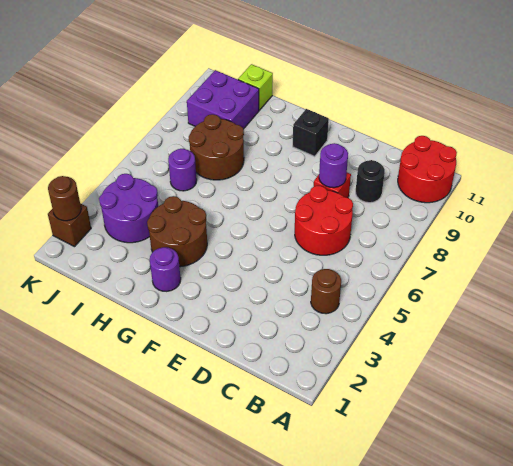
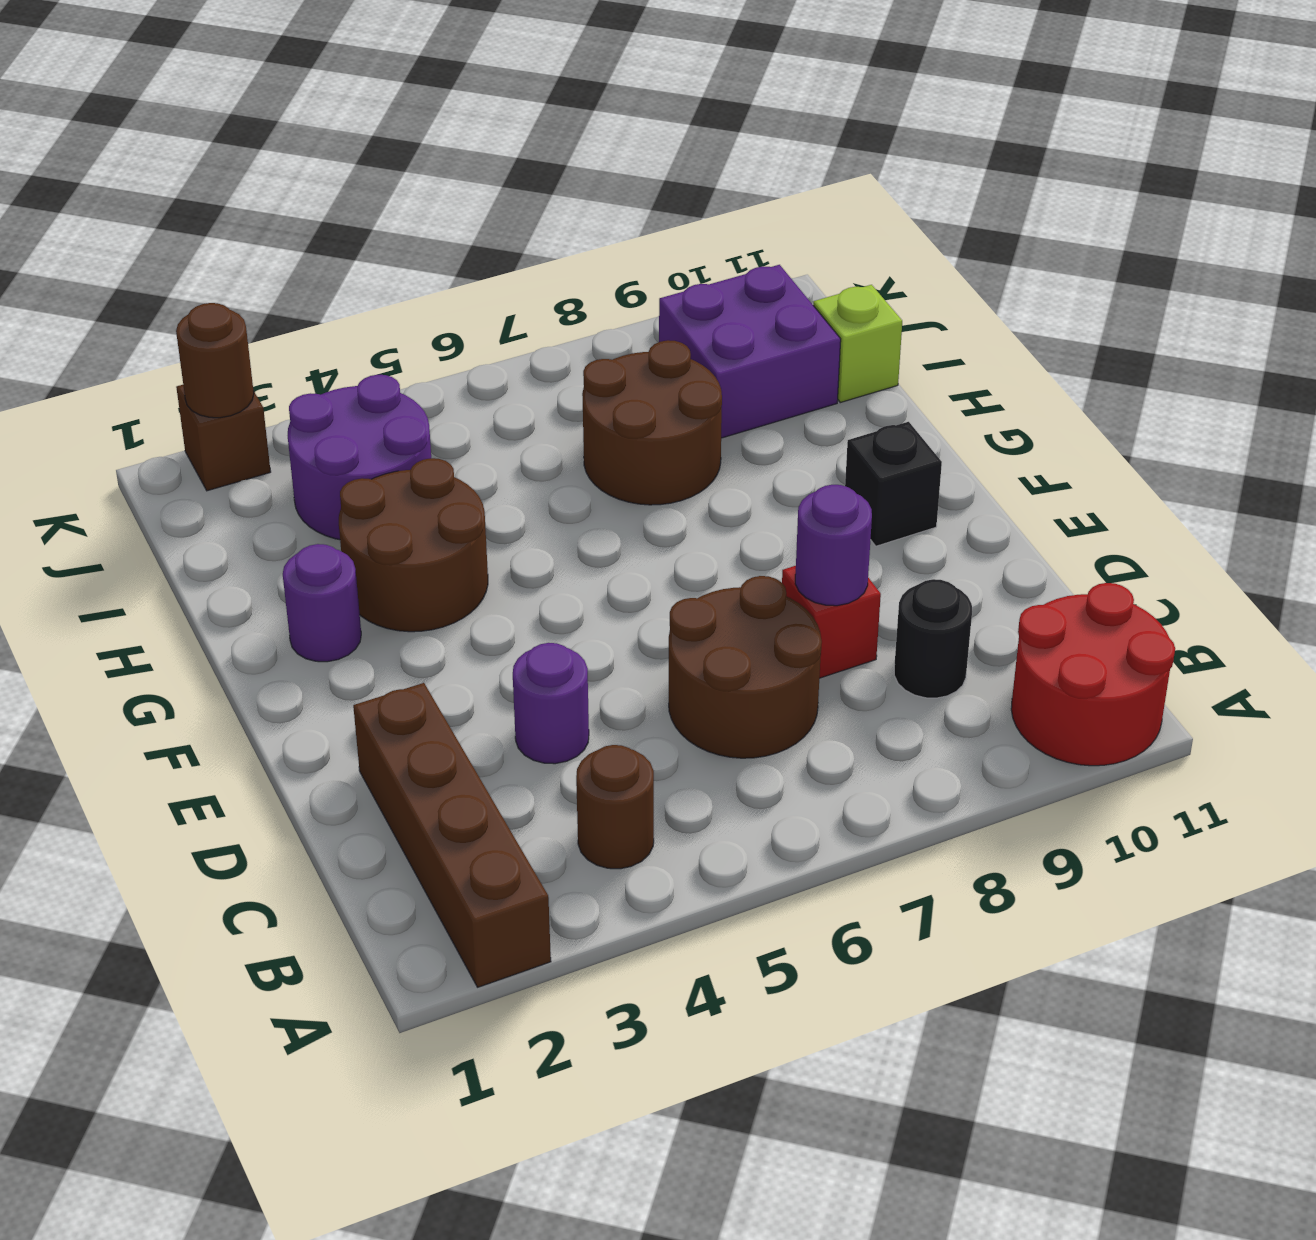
none -> brown 1x4 brick [353,683,551,987]
red 2x2 round brick [295,186,353,255] -> brown 2x2 round brick [669,576,822,758]
purple 1x1 round brick [168,149,197,191] -> purple 1x1 round brick moved to [513,643,589,764]

